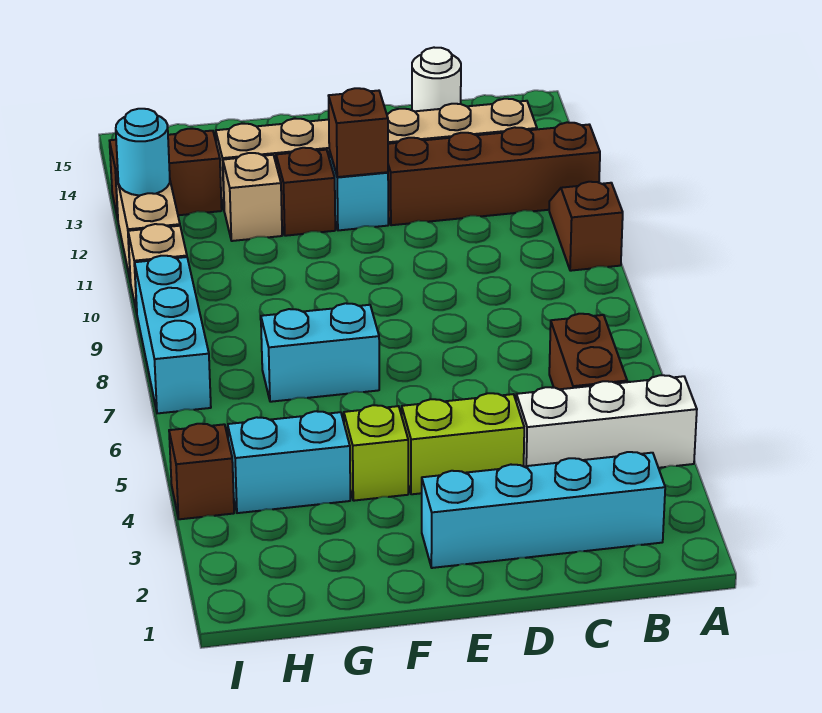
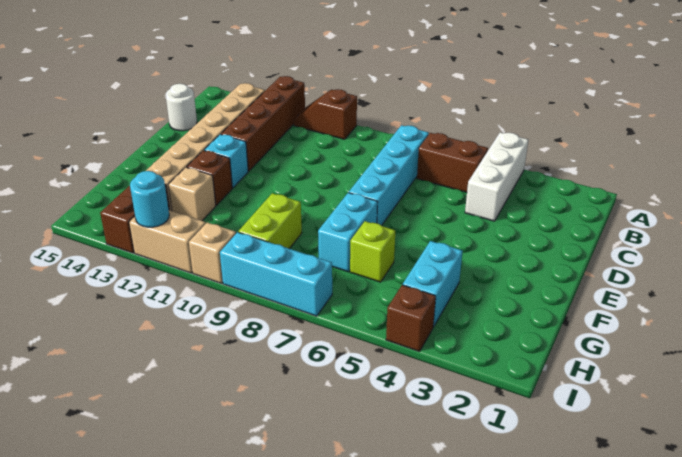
cyan 1x4 brick [422,452,665,568] -> cyan 1x4 brick moved to [349,125,429,225]
lime 1x2 brick [402,393,524,494] -> lime 1x2 brick moved to [238,193,302,248]
brown 1x1 brick [329,88,388,177] -> none
lime 1x1 brick [344,405,408,501] -> lime 1x1 brick moved to [350,221,395,282]

